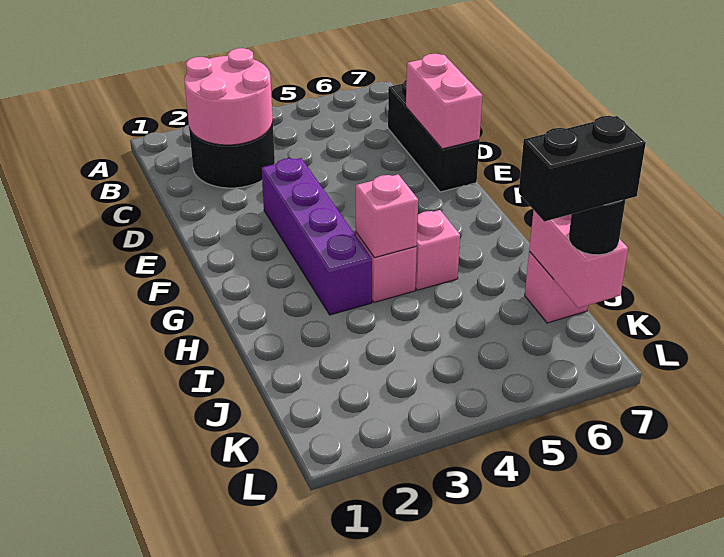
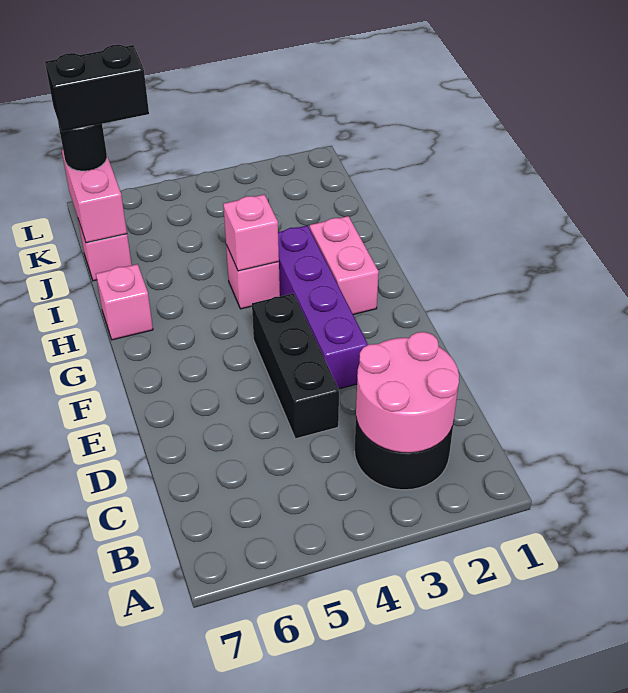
black 1x3 brick [388,80,479,192] -> black 1x3 brick moved to [252,293,339,439]
pink 1x2 brick [406,54,483,149] -> pink 1x2 brick moved to [310,216,379,315]
pink 1x1 brick [415,210,460,290] -> pink 1x1 brick moved to [96,264,153,340]

